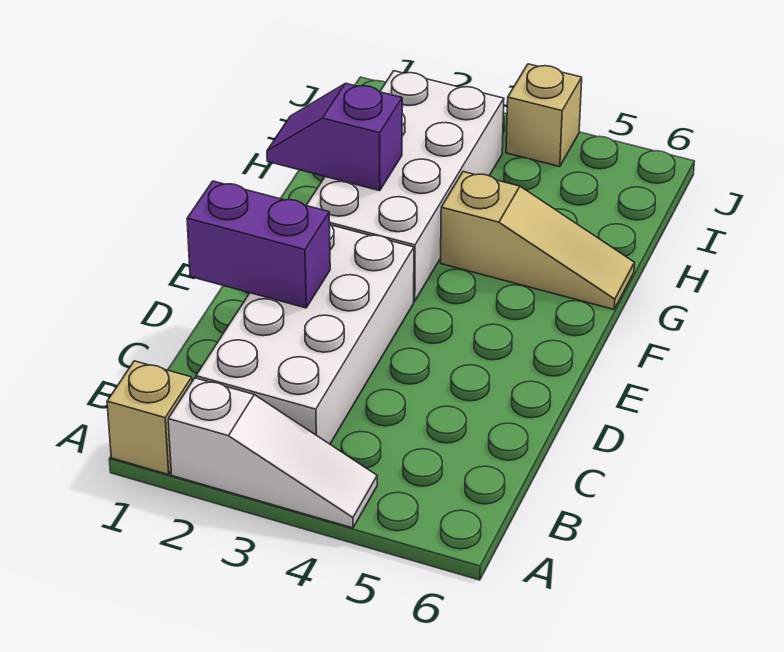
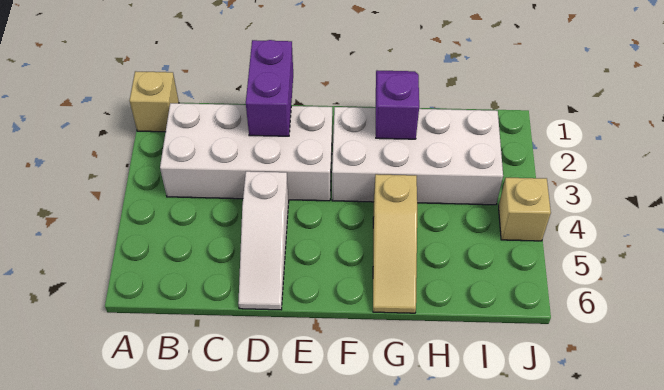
white 1x3 slope [168,378,377,528] -> white 1x3 slope moved to [238,171,289,310]

